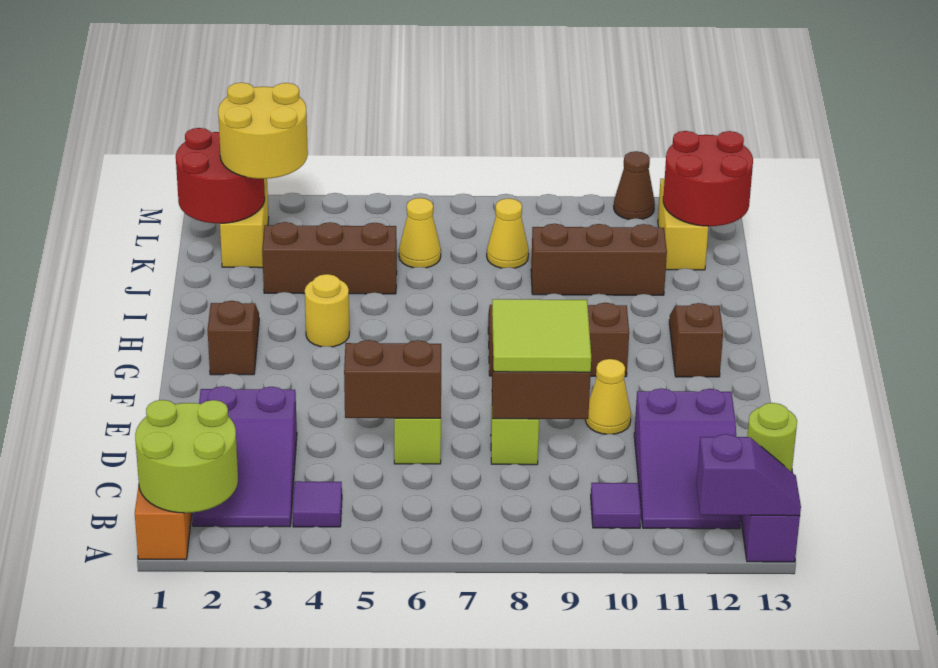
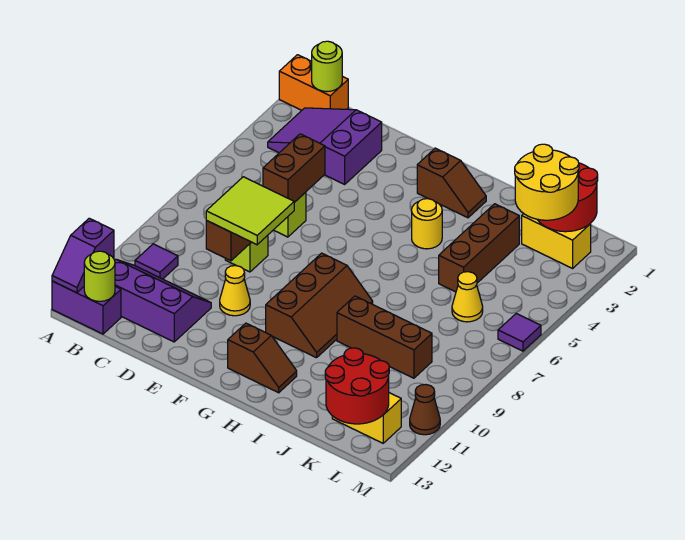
lime 2x2 round brick [135,400,238,513] -> lime 1x1 round brick [312,41,342,92]
purple 1x1 tile [292,481,342,527] -> purple 1x1 tile moved to [498,313,541,351]
purple 2x3 slope [634,388,741,529] -> purple 2x3 slope turned to [115,259,211,342]
brown 1x3 brick [531,224,667,295] -> brown 1x3 brick turned to [337,296,432,378]
yellow 1x1 cone [487,198,529,268] -> none

